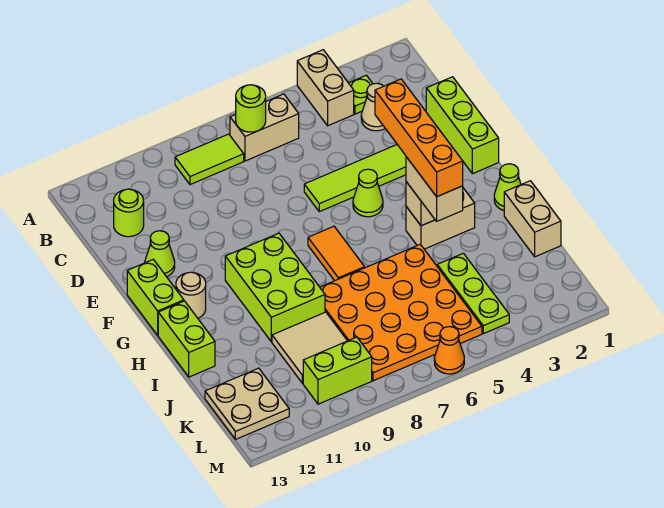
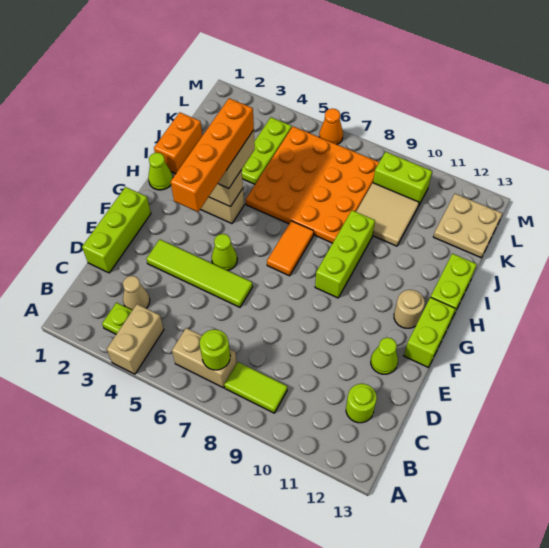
lime 2x3 brick [225,233,325,342] -> lime 1x3 brick [315,210,375,298]
tan 1x2 brick [504,181,561,257] -> orange 1x2 brick [154,113,202,174]

